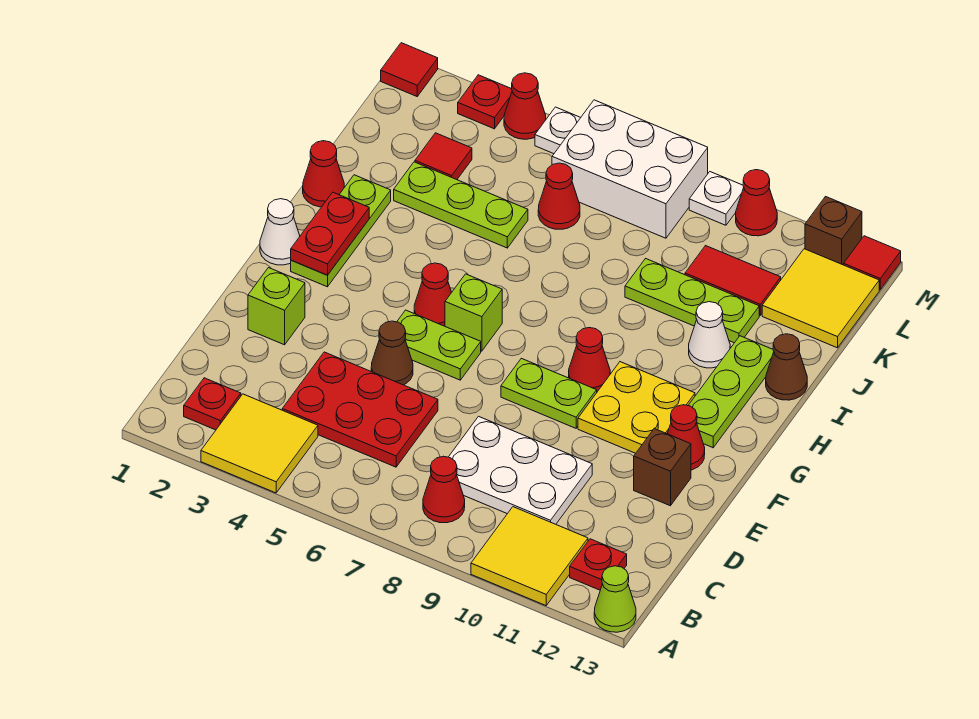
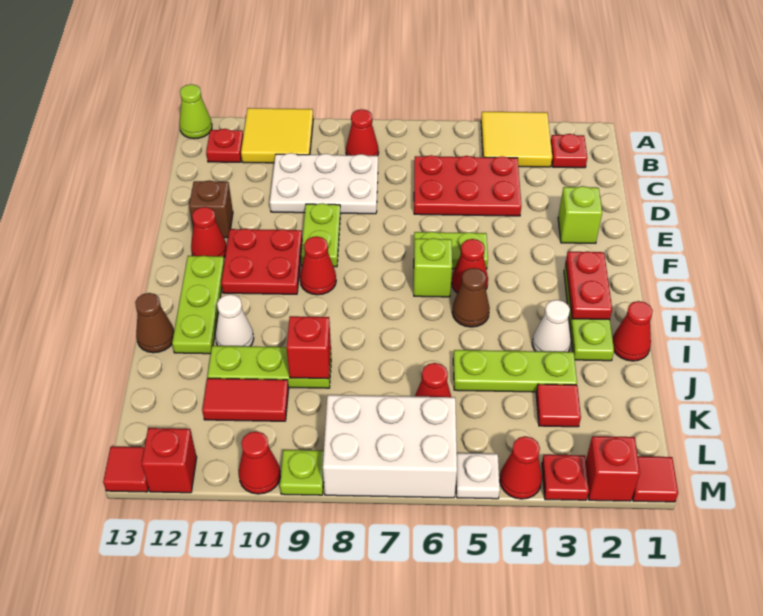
brown 1x1 cone [371,321,413,385] -> brown 1x1 cone moved to [452,268,490,327]
lime 1x2 plate [501,358,597,428] -> lime 1x2 plate turned to [301,203,340,267]
yellow 2x2 plate [578,362,695,453] -> red 2x2 plate [221,229,302,294]
white 1x1 cone [260,199,300,265] -> white 1x1 cone moved to [532,300,571,352]
none -> red 1x1 brick [287,316,331,379]
yellow 2x2 tile [762,249,879,348] -> none
none -> red 1x1 brick [586,436,640,501]
white 1x1 plate [689,172,744,225] -> lime 1x1 plate [280,450,324,495]
brown 1x1 brick [805,197,862,265] -> red 1x1 brick [142,428,197,493]

